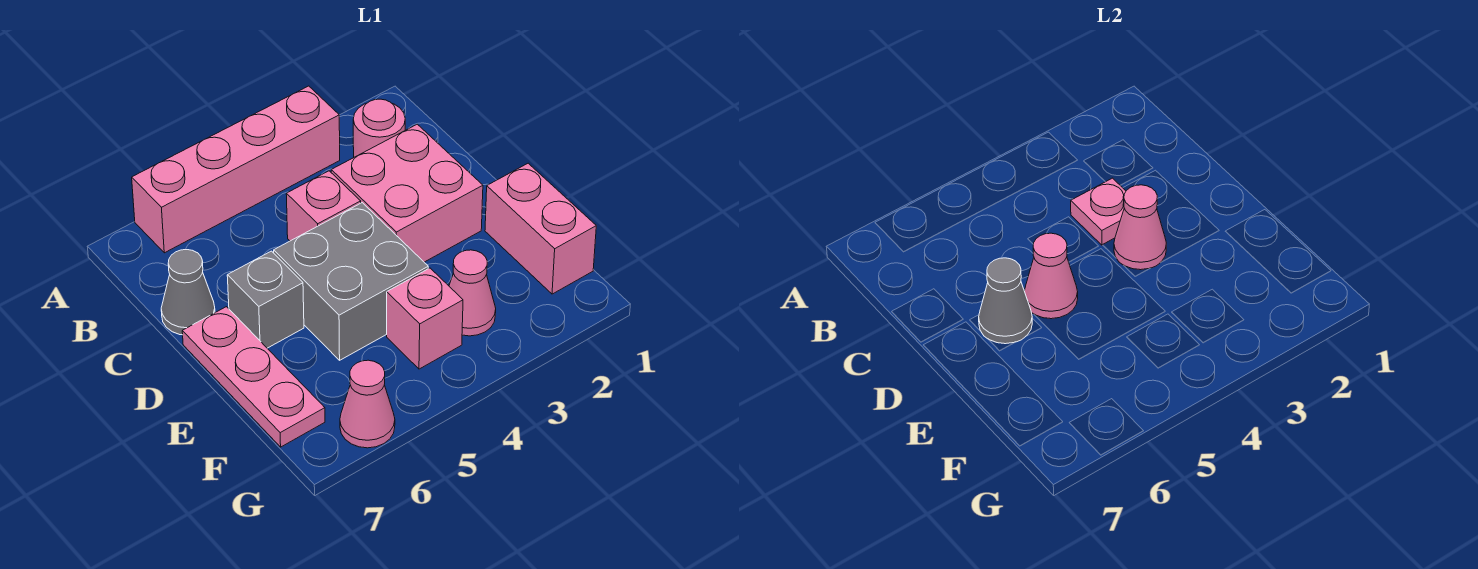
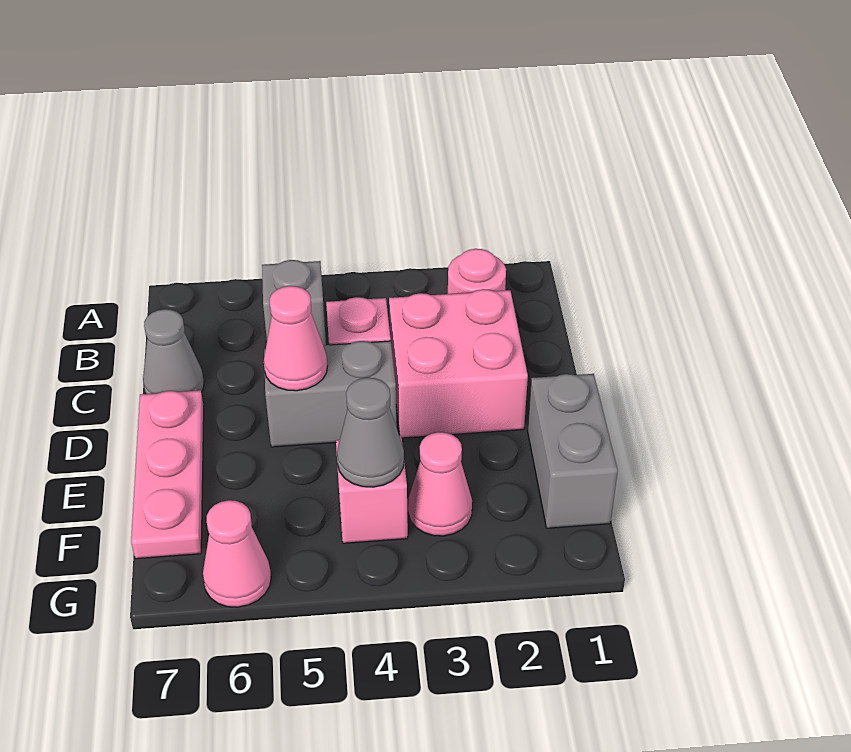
pink 1x4 brick [132,86,340,253] -> none
pink 1x1 plate [1071,178,1126,245] -> none
pink 1x1 cone [1114,185,1166,270] -> none
grey 2x2 brick [274,203,428,360] -> grey 1x2 brick [264,341,397,447]
grey 1x1 brick [227,251,304,348] -> grey 1x1 brick moved to [262,260,326,345]
grey 1x1 cone [979,258,1032,344] -> grey 1x1 cone moved to [337,378,404,487]
pink 1x2 brick [485,163,596,294] -> grey 1x2 brick [528,374,618,528]

